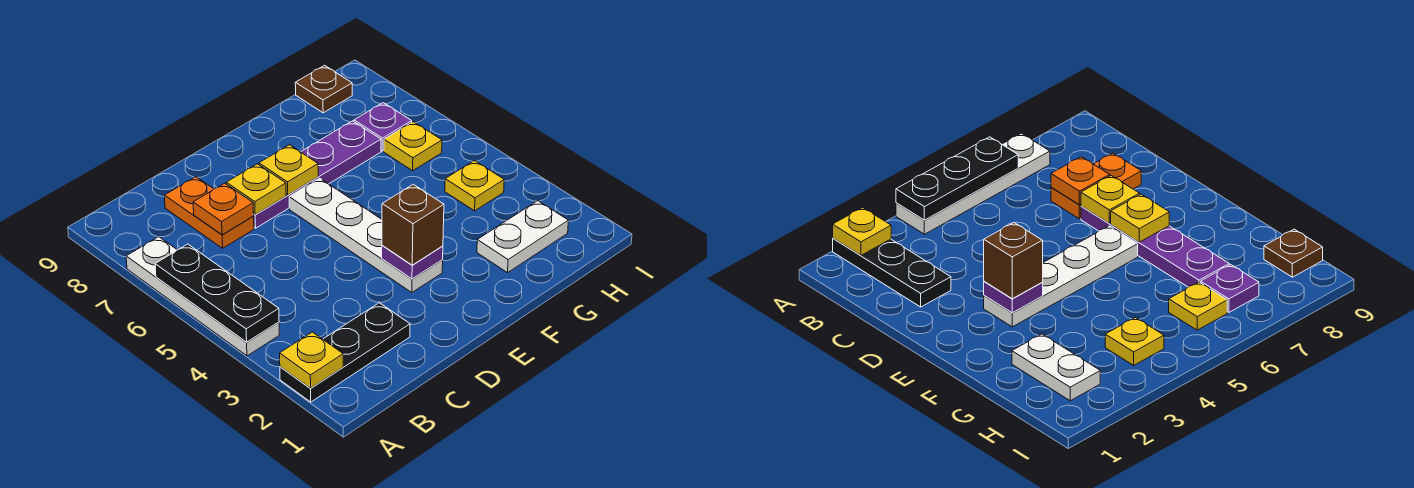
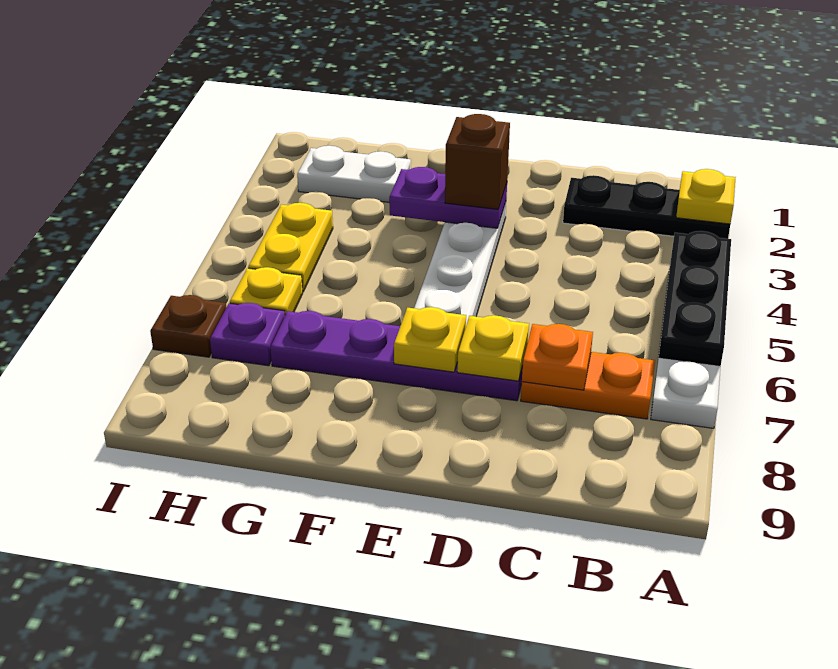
orange 1x2 plate [164,177,254,248] -> orange 1x2 plate turned to [521,352,655,419]
purple 1x1 plate [382,245,443,279] -> purple 1x2 plate [389,167,507,228]
yellow 1x1 plate [445,161,504,211] -> yellow 1x2 plate [248,203,333,292]
brown 1x1 plate [295,65,352,113] -> brown 1x1 plate moved to [150,295,226,357]

